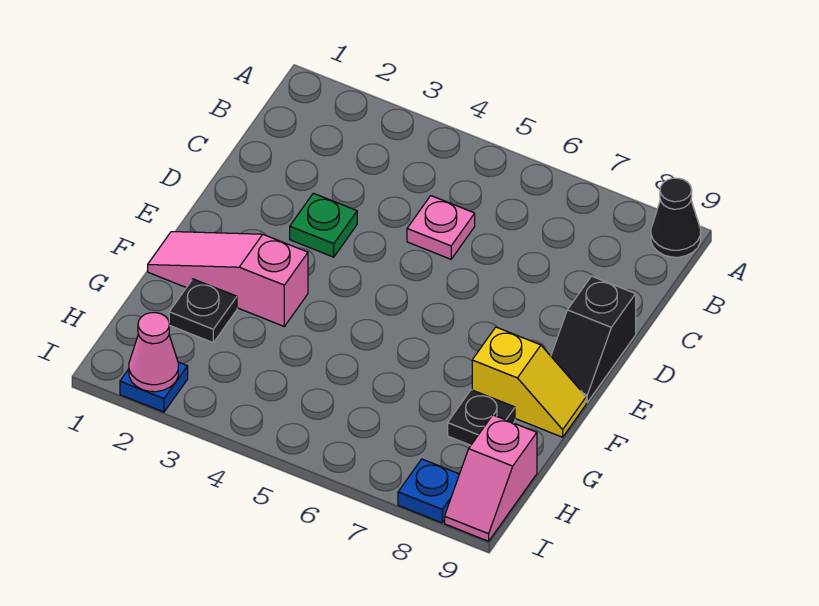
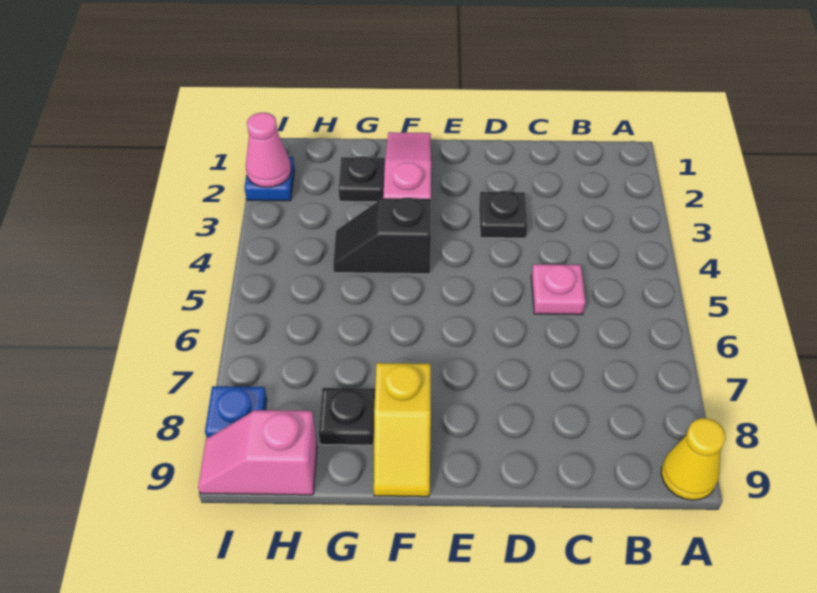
black 1x1 cone [651,178,701,257] -> yellow 1x1 cone [661,418,726,500]
green 1x1 plate [290,193,357,257] -> black 1x1 plate [479,191,528,238]
black 1x2 slope [551,276,636,402] -> black 1x2 slope moved to [333,198,431,274]

